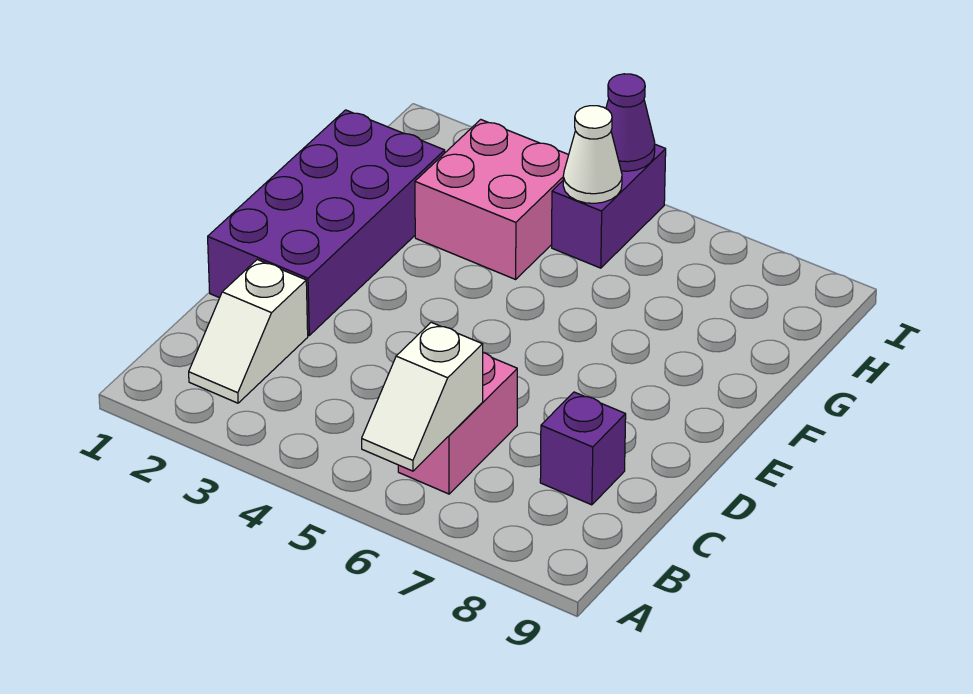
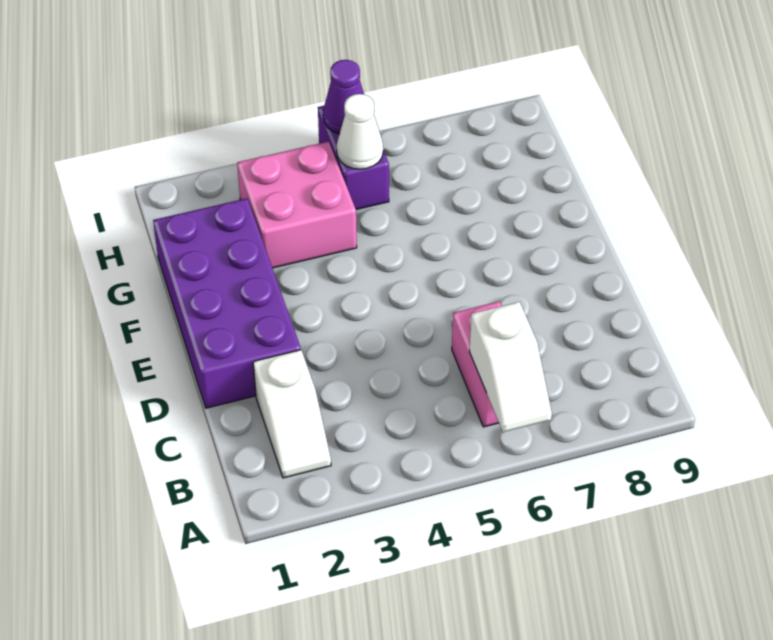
purple 1x1 brick [540,392,626,505] -> none

